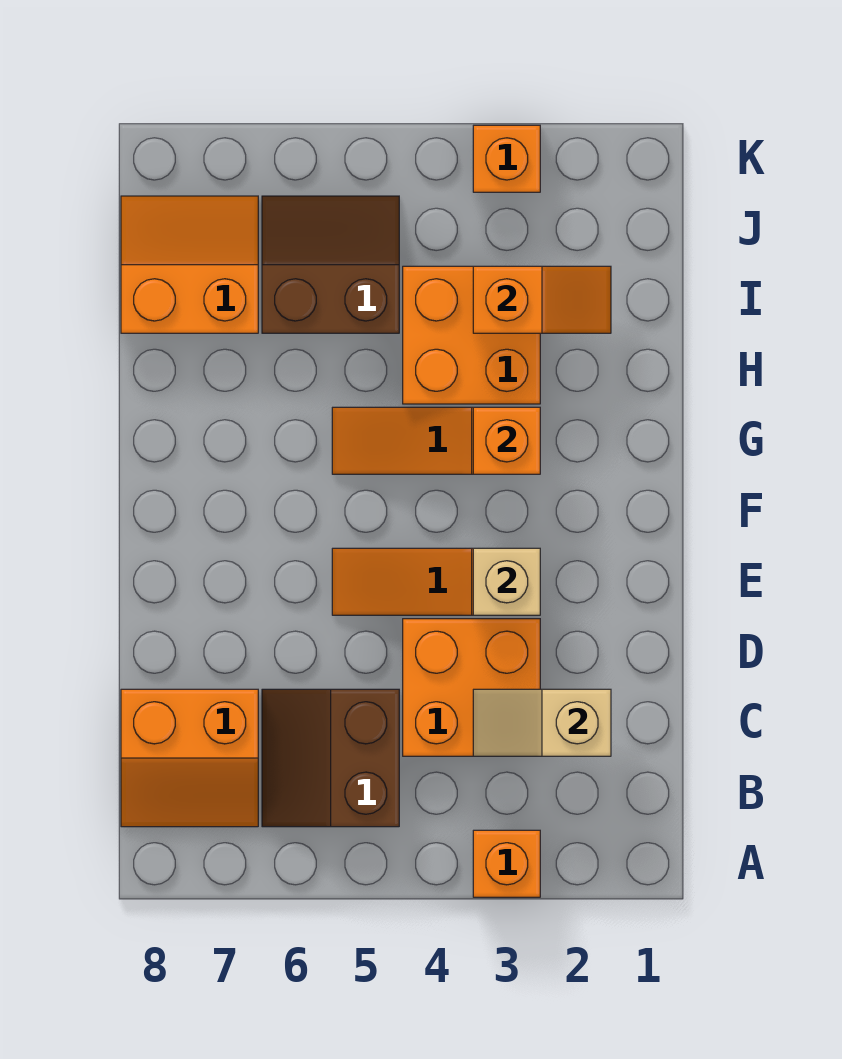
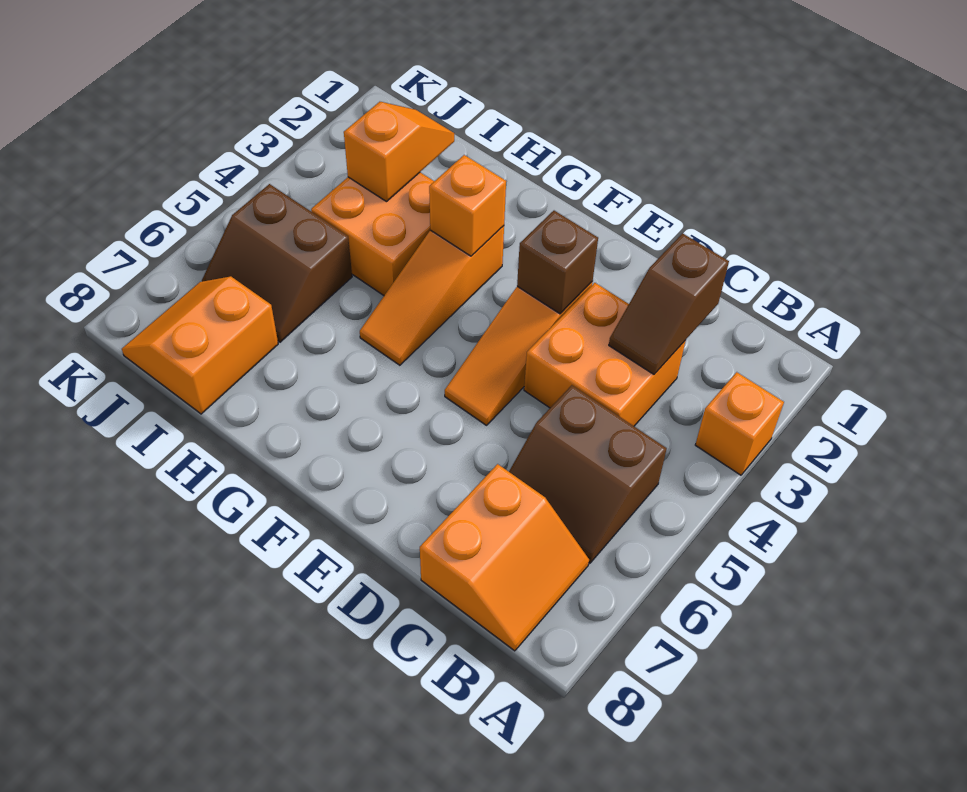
tan 1x2 slope [473,689,611,756] -> brown 1x2 slope [609,233,729,374]
tan 1x1 brick [473,548,540,615] -> brown 1x1 brick [517,211,598,314]
brown 2x2 slope [262,196,399,333] -> brown 2x2 slope turned to [202,184,352,342]
orange 1x1 brick [473,125,540,192] -> none

